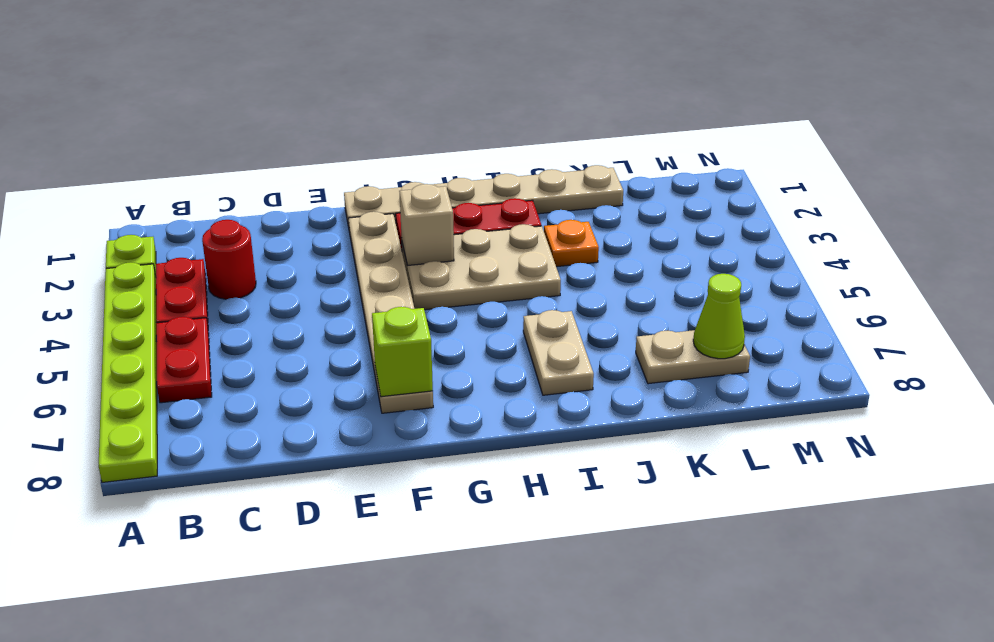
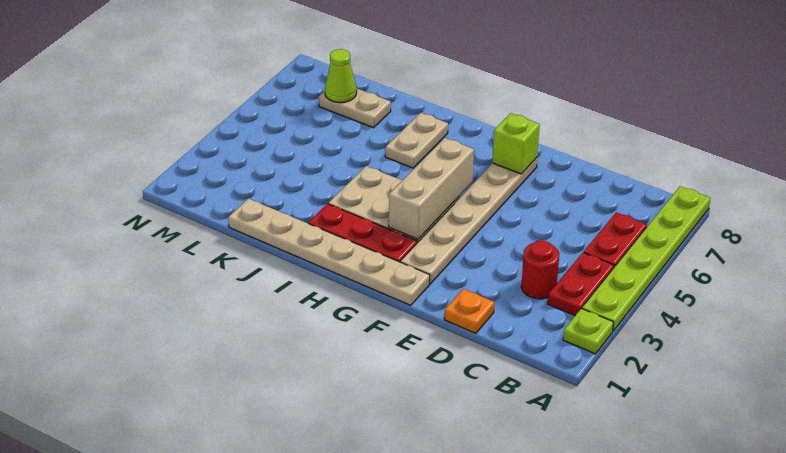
tan 1x1 brick [399,184,454,266] -> tan 1x3 brick [389,138,474,239]
orange 1x1 plate [544,220,599,267] -> orange 1x1 plate moved to [445,289,494,333]

